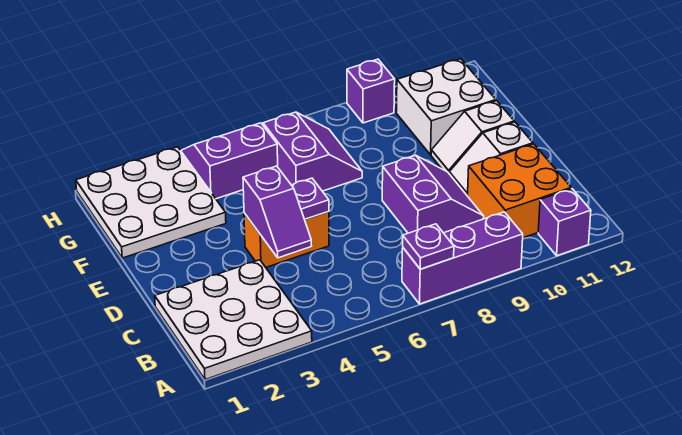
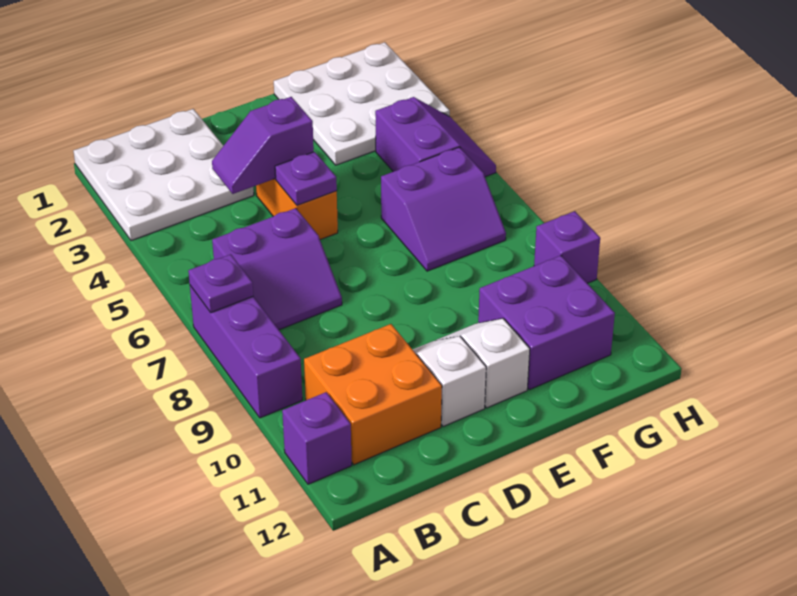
purple 2x2 slope [382,155,484,233] -> purple 2x2 slope moved to [212,208,342,330]
white 2x2 brick [396,59,496,155] -> purple 2x2 brick [478,255,615,390]

